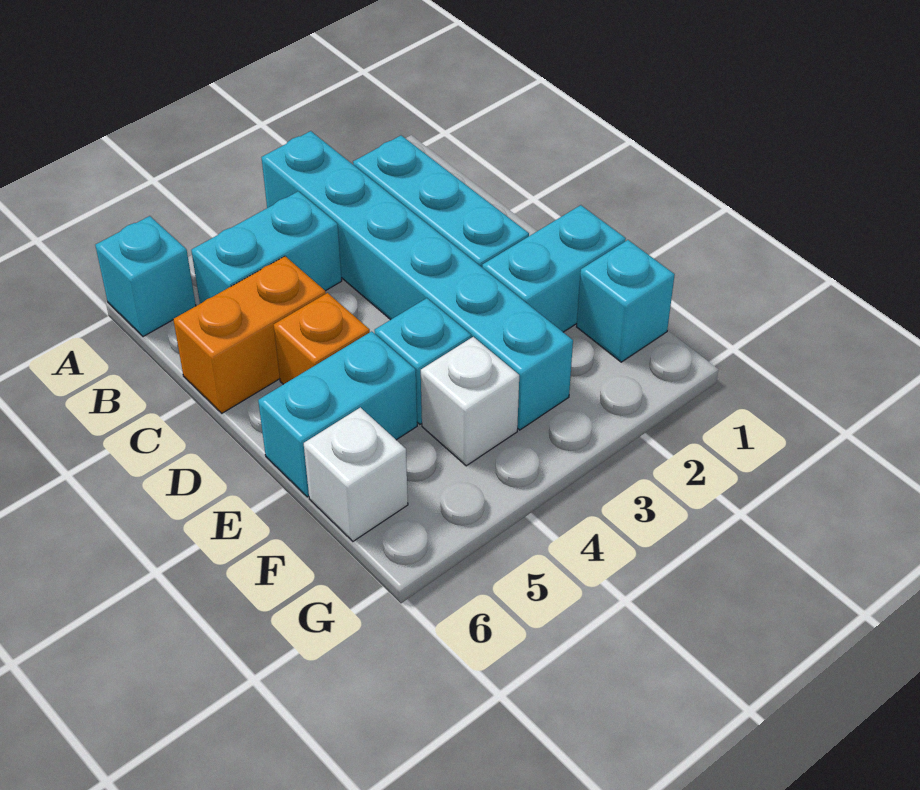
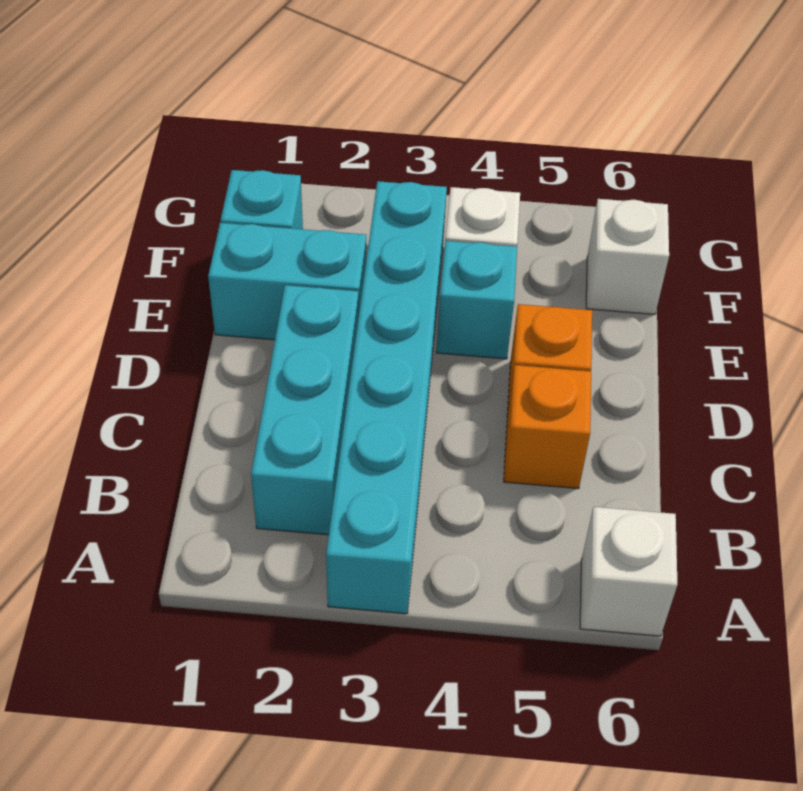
cyan 1x1 brick [95,216,196,337] -> white 1x1 brick [580,507,677,636]
cyan 1x2 brick [191,191,342,304] -> none
orange 1x2 brick [173,256,326,413] -> orange 1x1 brick [504,365,591,489]
cyan 1x2 brick [258,331,417,497] -> none

